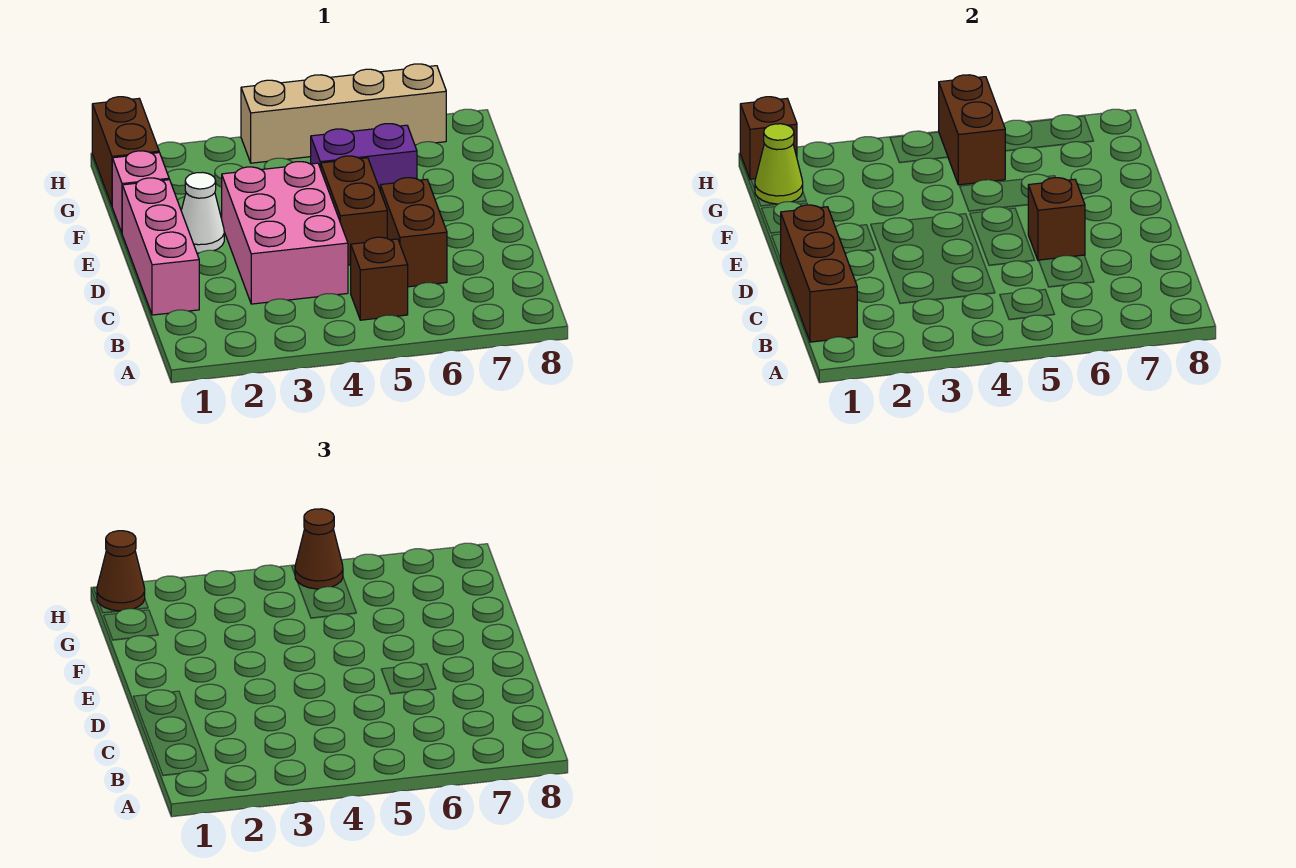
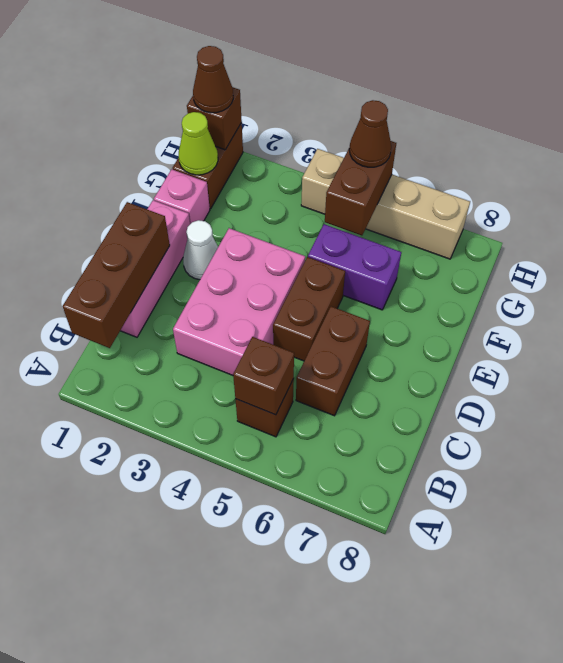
brown 1x1 brick [1028,178,1085,261] -> brown 1x1 brick moved to [233,337,294,415]

